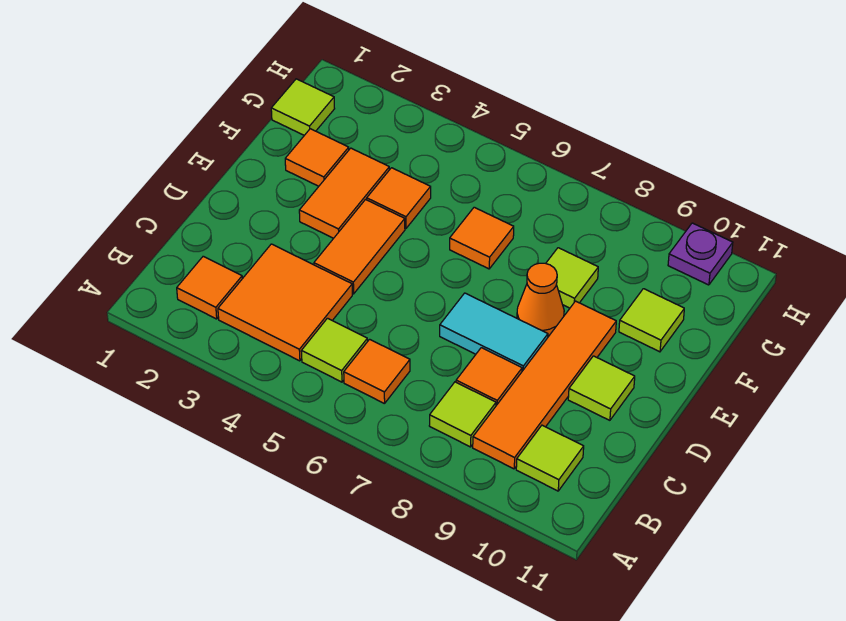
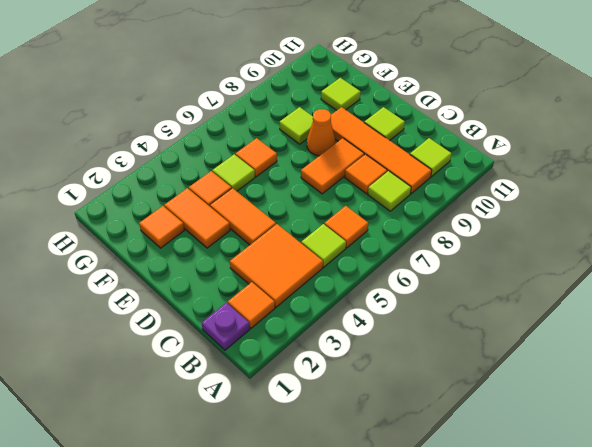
cyan 1x2 tile [440,293,548,371] -> orange 1x2 tile [301,138,364,194]
lime 1x1 tile [271,79,335,135] -> lime 1x1 tile moved to [212,154,255,191]
purple 1x1 plate [668,223,733,285] -> purple 1x1 plate moved to [202,303,250,350]

